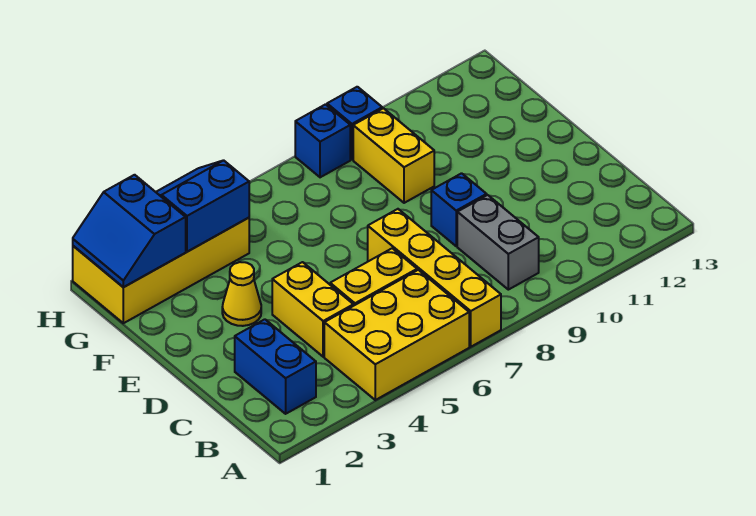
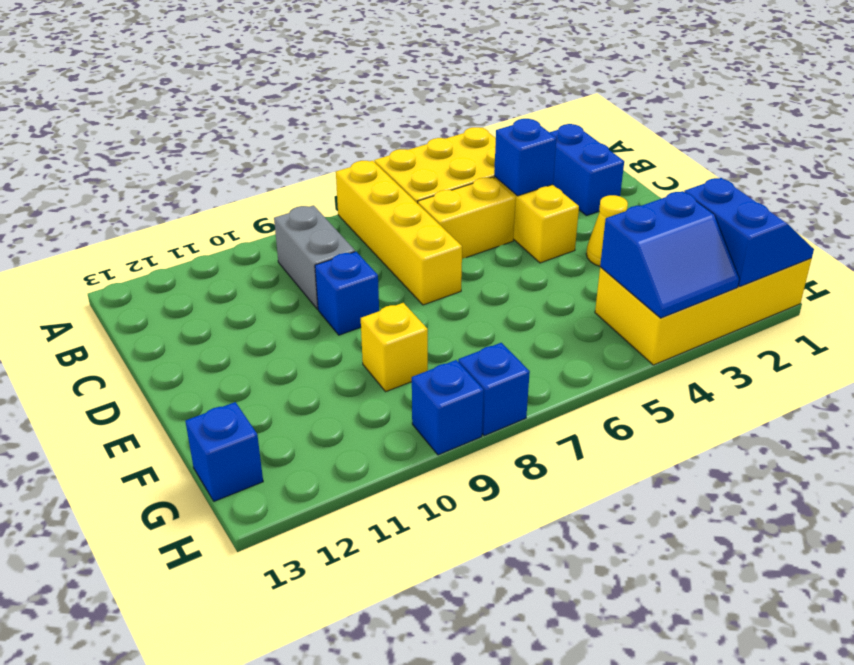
none -> blue 1x1 brick [494,119,557,196]
yellow 1x2 brick [353,108,434,203] -> yellow 1x1 brick [361,303,428,391]
none -> blue 1x1 brick [185,402,263,501]

